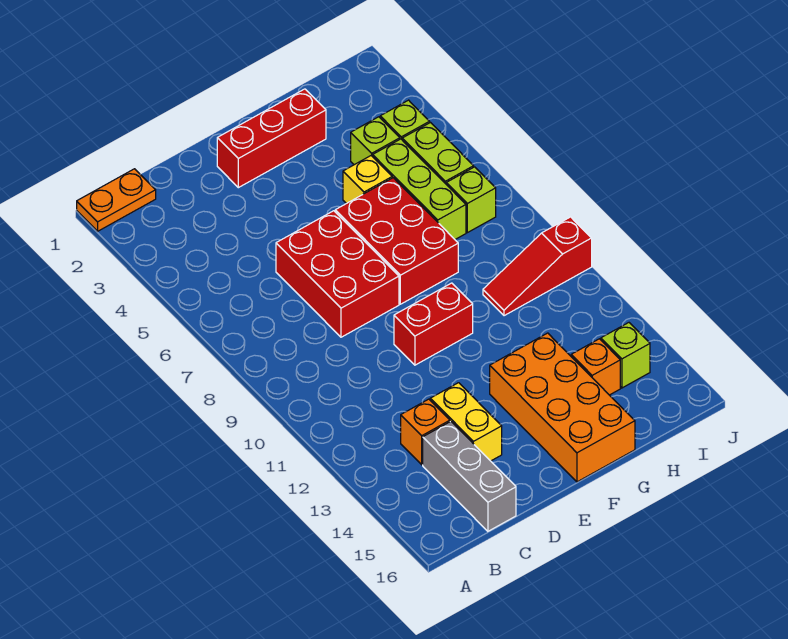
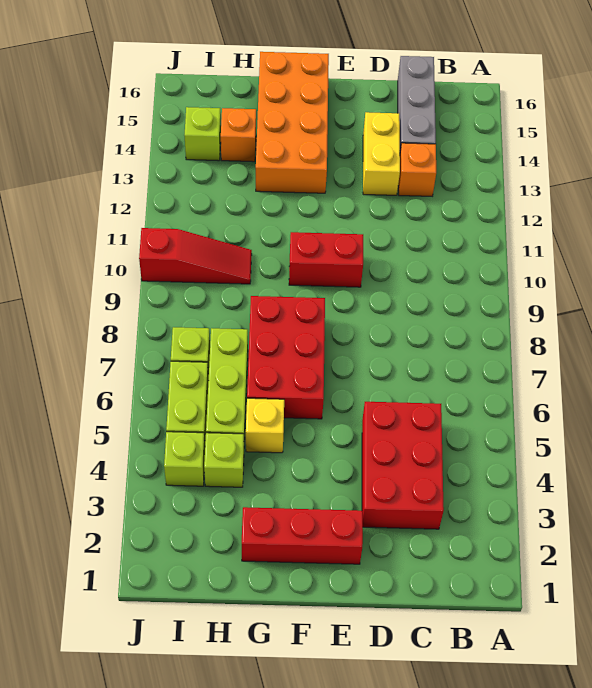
orange 1x2 plate [77,169,156,231] -> none
red 2x3 brick [276,211,399,337] -> red 2x3 brick moved to [362,401,444,529]

